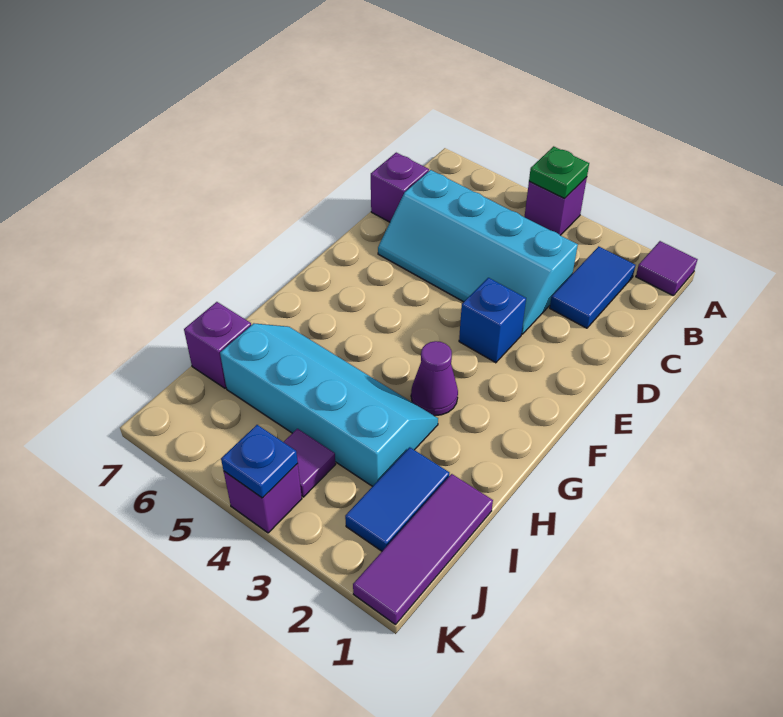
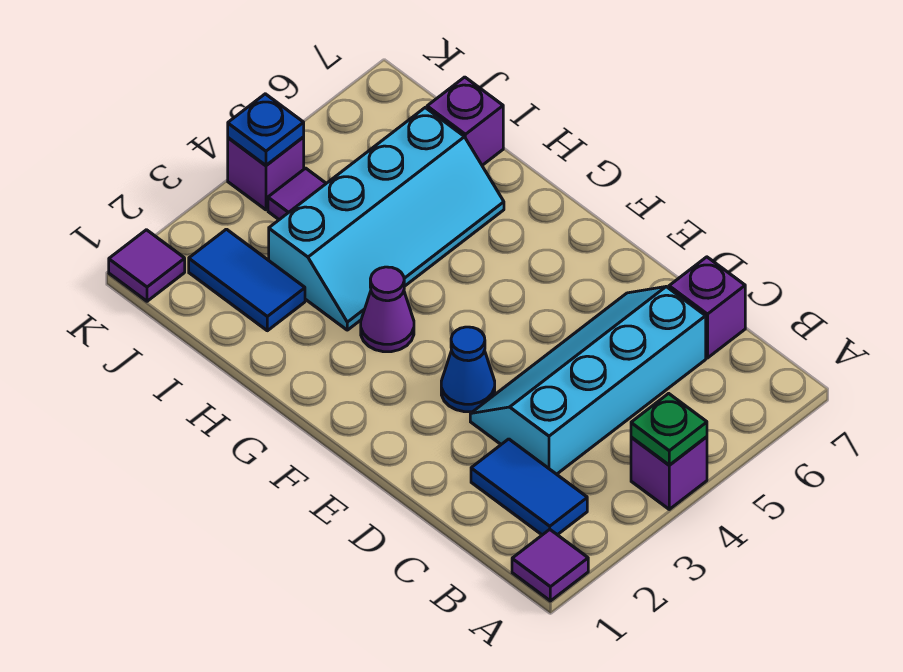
blue 1x1 brick [459,278,526,363] -> blue 1x1 cone [441,327,495,412]
purple 1x3 tile [353,474,493,625] -> purple 1x1 tile [109,230,185,301]

